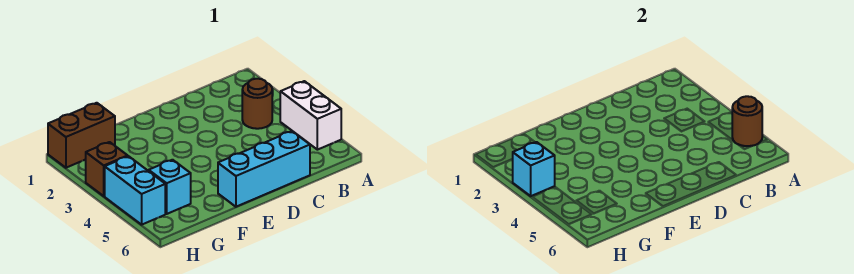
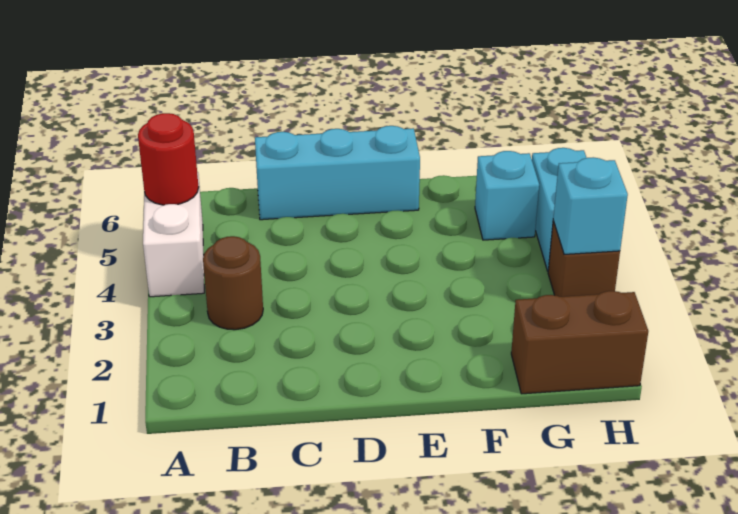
brown 1x1 round brick [732,96,762,146] -> red 1x1 round brick [138,113,199,205]

